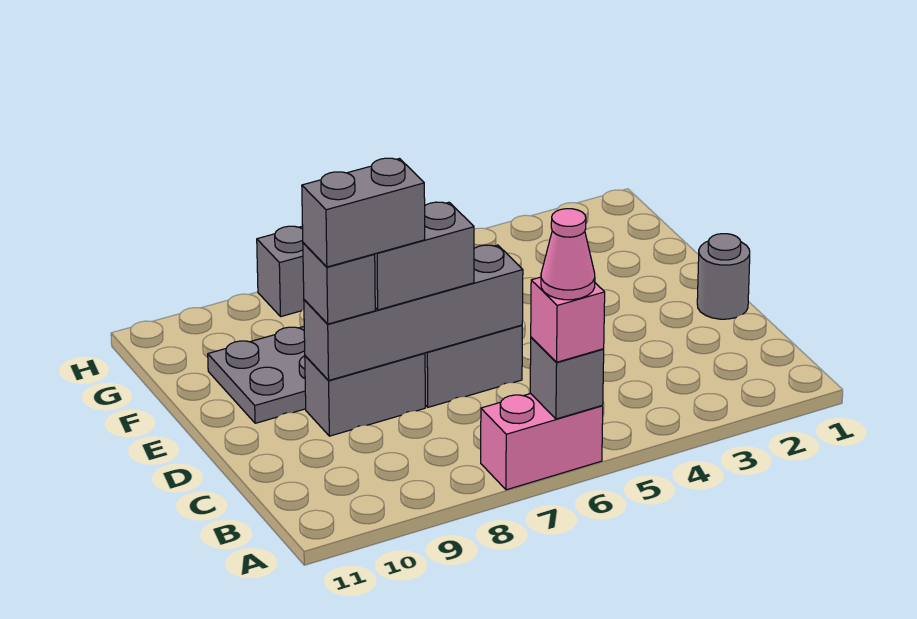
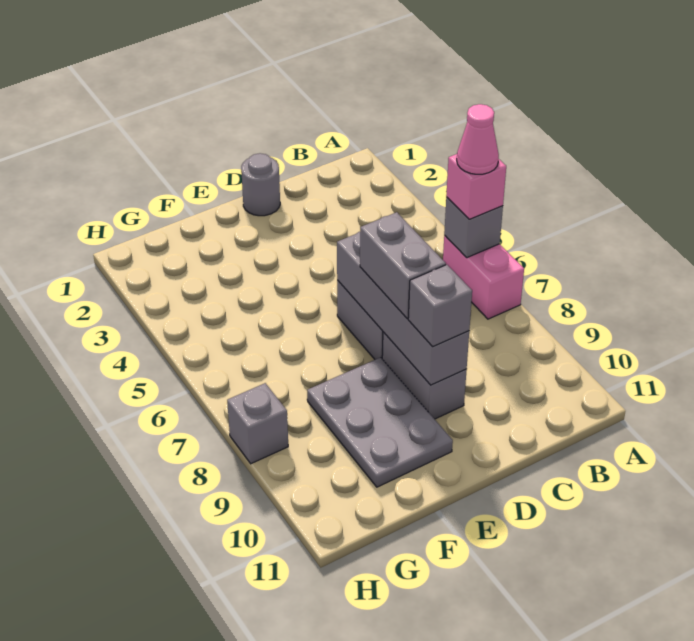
grey 1x2 brick [302,158,425,267] -> none

